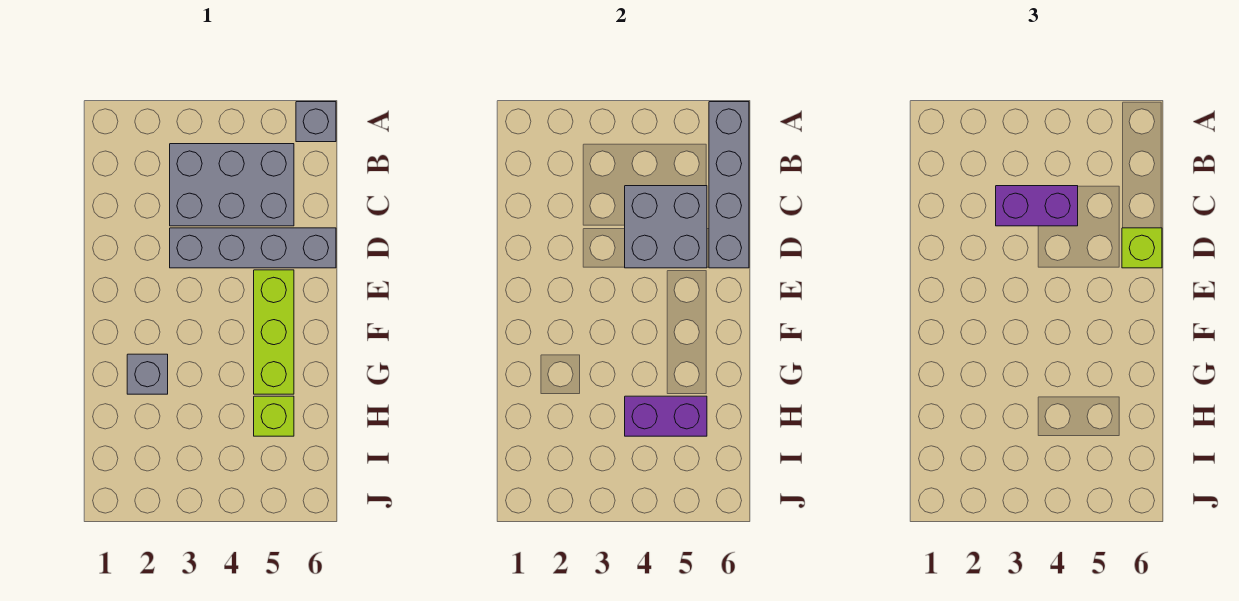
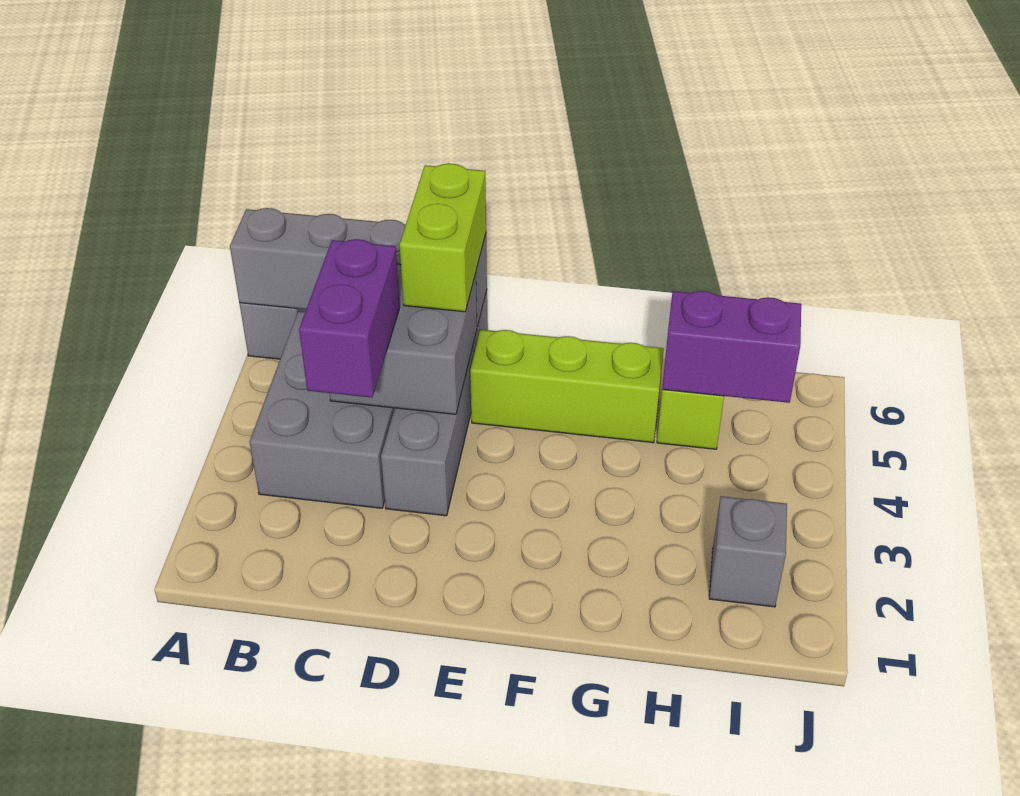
lime 1x1 brick [1122,228,1162,268] -> lime 1x2 brick [400,163,486,312]
grey 1x1 brick [127,354,168,394] -> grey 1x1 brick moved to [709,496,787,607]
purple 1x2 brick [625,396,707,436] -> purple 1x2 brick turned to [662,291,801,403]

